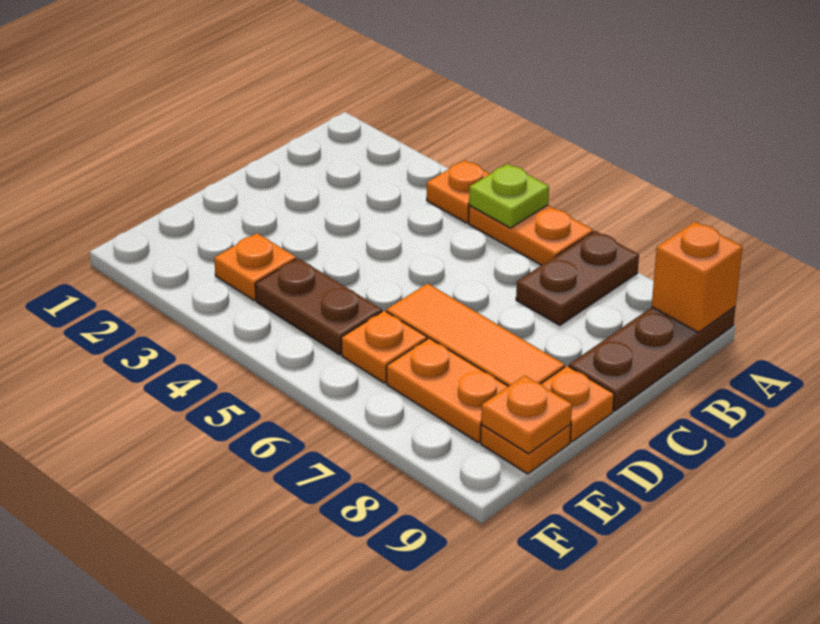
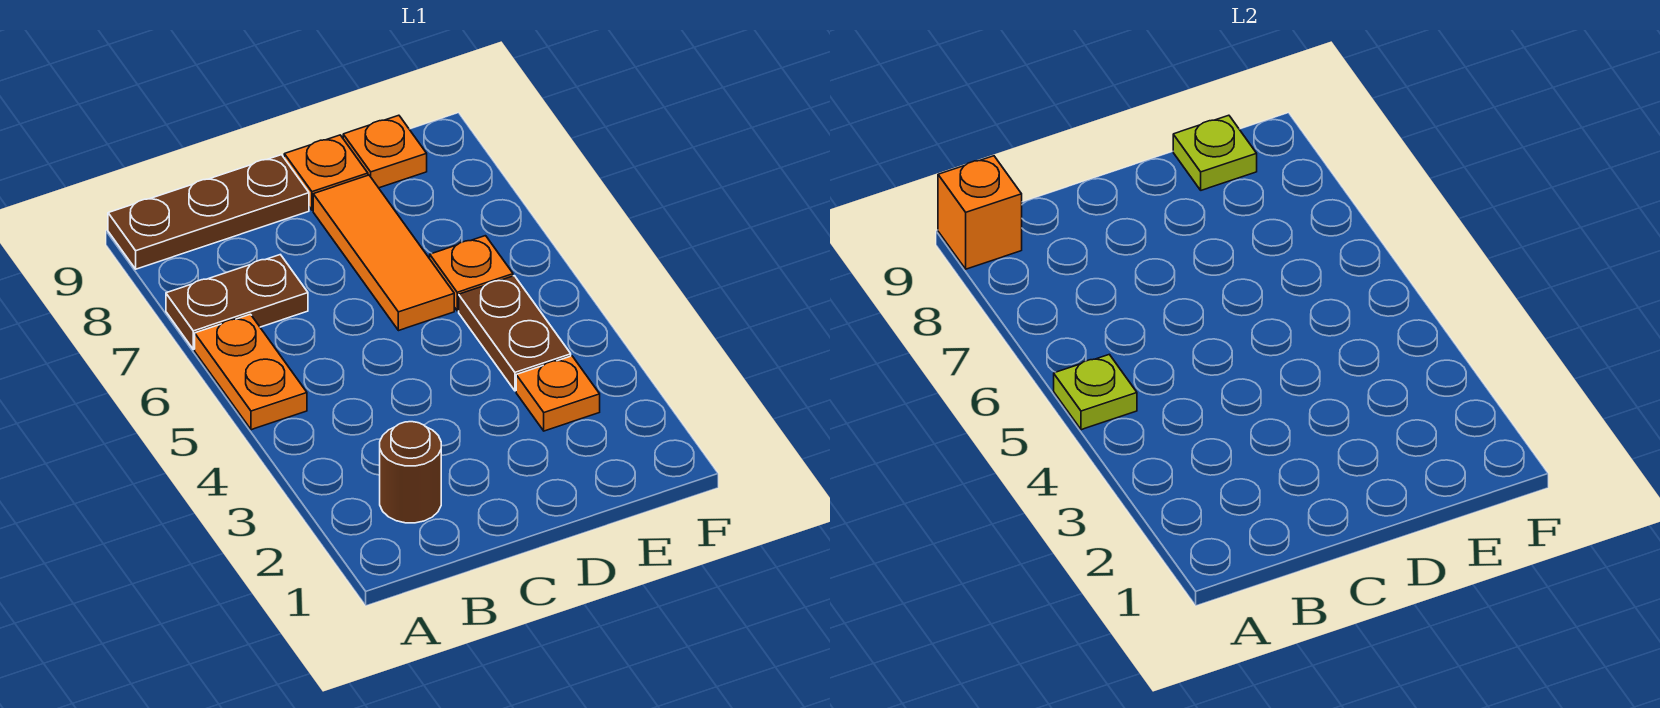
orange 1x1 plate [427,160,490,223] -> none
none -> brown 1x1 round brick [380,422,441,523]
orange 1x2 plate [387,338,508,443] -> none
orange 1x1 plate [481,375,572,454] -> lime 1x1 plate [1173,115,1257,190]

